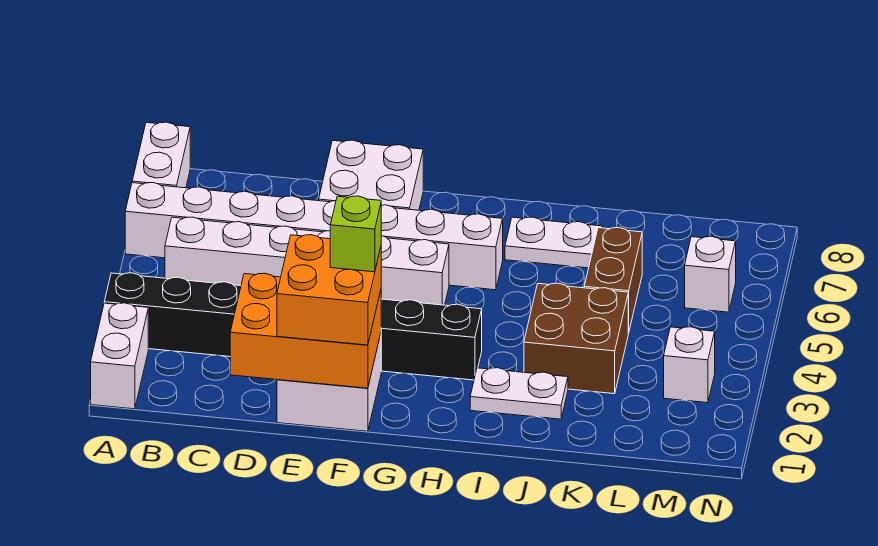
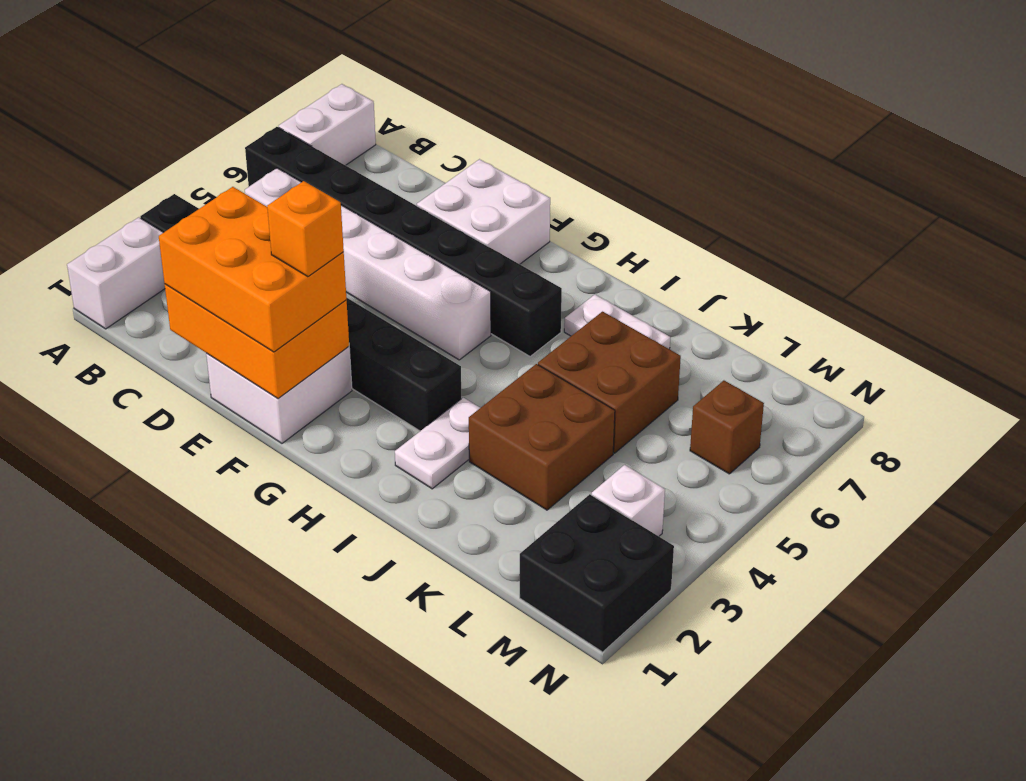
white 1x8 brick [125,183,503,290] -> black 1x8 brick [245,127,562,356]
orange 2x2 brick [277,235,381,345] -> orange 2x3 brick [159,187,347,352]
lime 1x1 brick [330,196,381,272] -> orange 1x1 brick [267,181,344,277]
white 1x2 plate [470,368,568,419] -> white 1x2 plate turned to [395,398,480,489]
brown 1x2 brick [584,228,642,333] -> brown 2x2 brick [538,312,681,453]
none -> black 2x2 brick [520,494,674,652]
white 1x1 brick [685,237,736,312] -> brown 1x1 brick [690,381,764,474]

